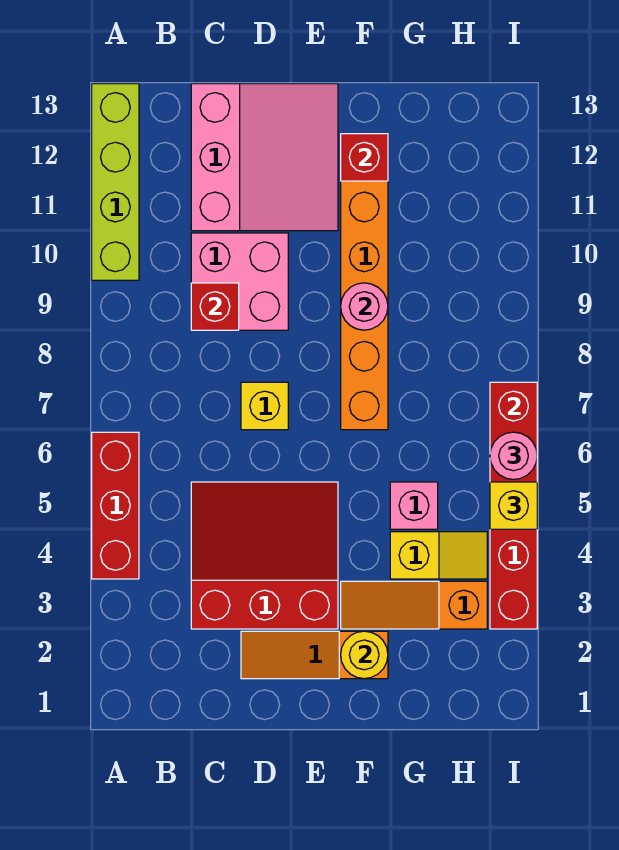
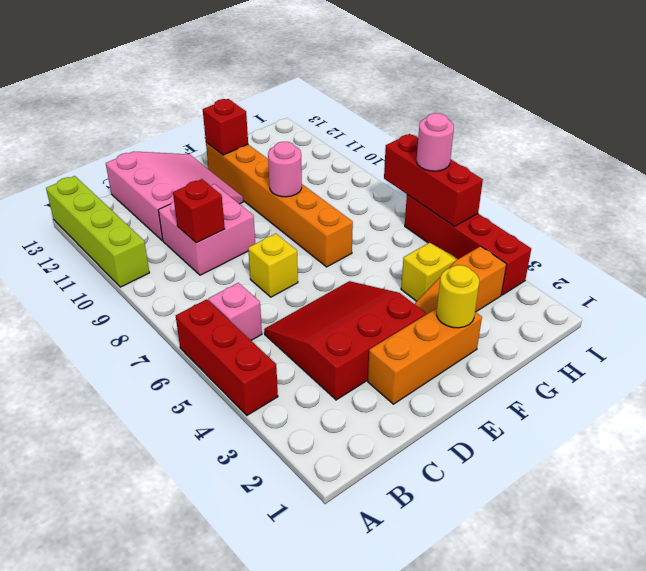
orange 1x3 slope [241,631,388,679] -> orange 1x3 brick [368,308,482,404]
pink 1x1 brick [390,482,438,529] -> pink 1x1 brick moved to [208,283,262,340]
yellow 1x1 brick [490,482,537,529] -> none

